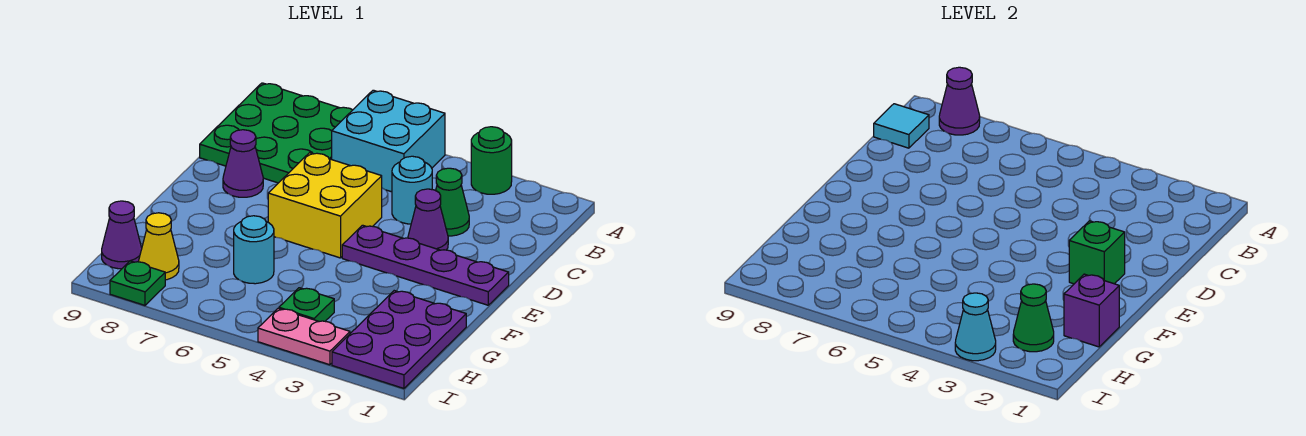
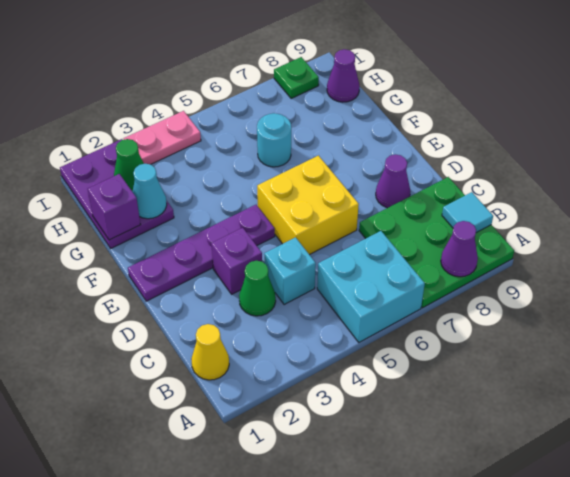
green 1x1 round brick [471,127,512,194] -> none
cyan 1x1 round brick [392,156,432,224] -> cyan 1x1 brick [264,237,316,305]
purple 1x1 cone [408,189,448,250] -> purple 1x1 brick [211,228,262,294]
green 1x1 brick [1069,221,1125,284] -> none
green 1x1 plate [279,288,334,322] -> none
yellow 1x1 cone [139,213,179,280] -> yellow 1x1 cone moved to [191,324,229,380]
cyan 1x1 cone [955,293,996,361] -> cyan 1x1 cone moved to [133,164,167,219]

